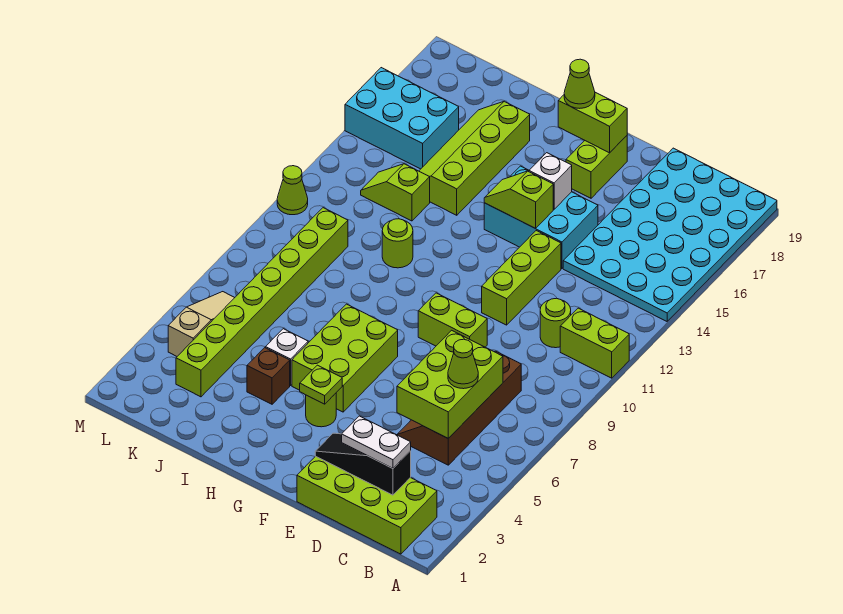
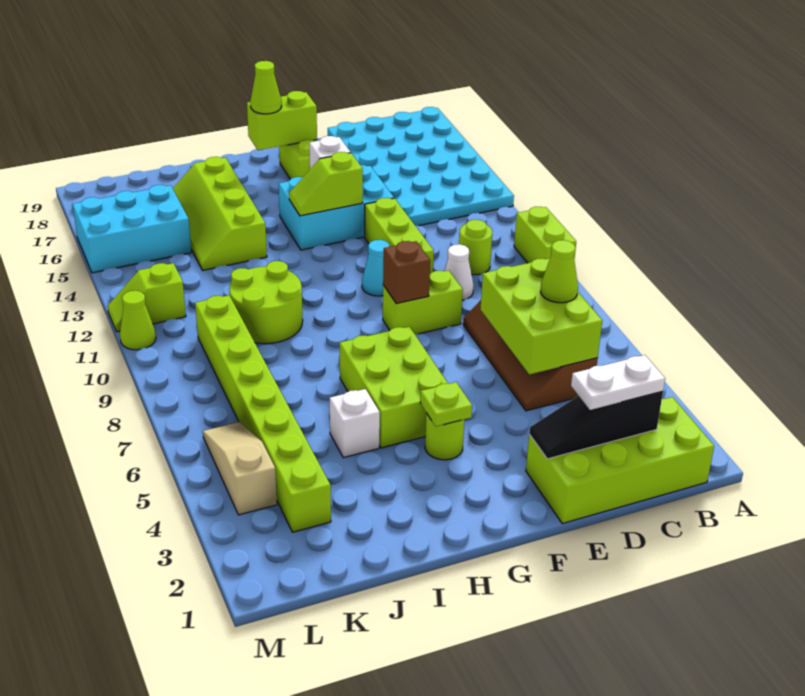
lime 1x2 brick [560,308,629,378] -> lime 1x2 brick turned to [514,207,576,263]
none -> white 1x1 cone [444,244,473,300]
none -> cyan 1x1 cone [362,240,390,296]
brown 1x1 brick [247,348,290,404] -> brown 1x1 brick moved to [383,241,430,303]
lime 1x1 round brick [382,219,413,268] -> lime 2x2 round brick [229,261,303,344]
lime 1x2 slope [361,164,430,221] -> lime 1x2 slope moved to [108,263,186,332]

